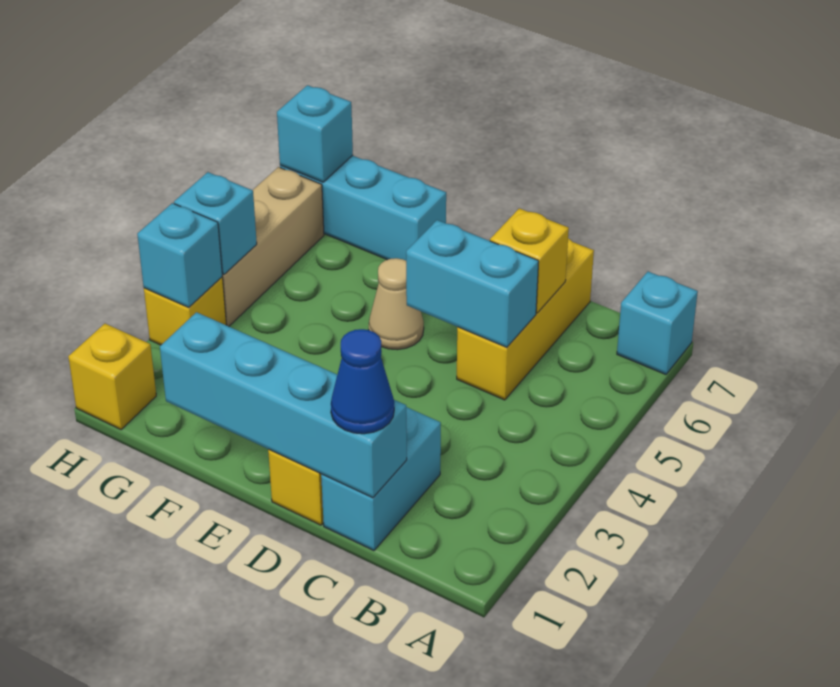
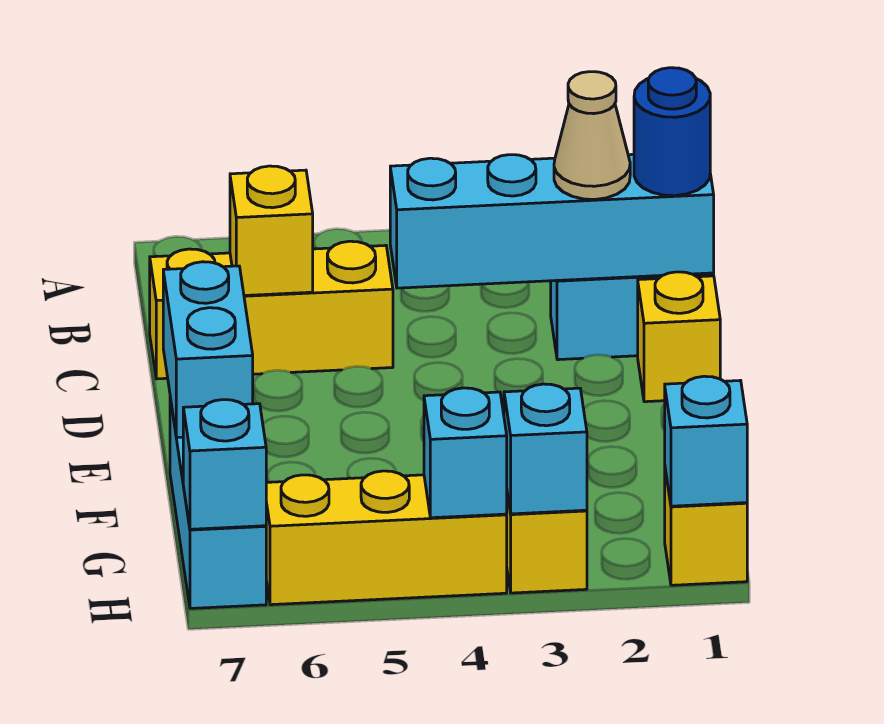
cyan 1x1 brick [617,272,698,374] -> cyan 1x1 brick moved to [665,376,747,506]
cyan 1x4 brick [160,312,407,498] -> cyan 1x4 brick turned to [390,154,714,288]
blue 1x1 cone [331,329,394,434] -> blue 1x1 round brick [634,68,710,196]
cyan 1x2 brick [406,220,539,347] -> cyan 1x2 brick moved to [163,262,253,437]
tan 1x1 cone [369,258,424,350] -> tan 1x1 cone moved to [554,72,630,199]
tan 1x3 brick [222,167,324,326] -> yellow 1x3 brick [266,471,507,605]

